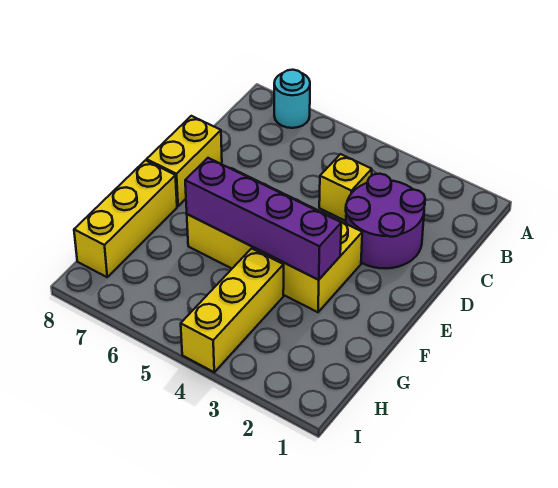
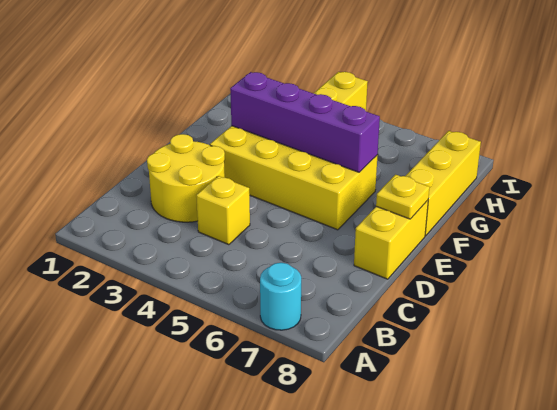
purple 2x2 round brick [346,174,425,269] -> yellow 2x2 round brick [147,134,225,222]
none -> yellow 1x1 plate [376,175,429,219]

